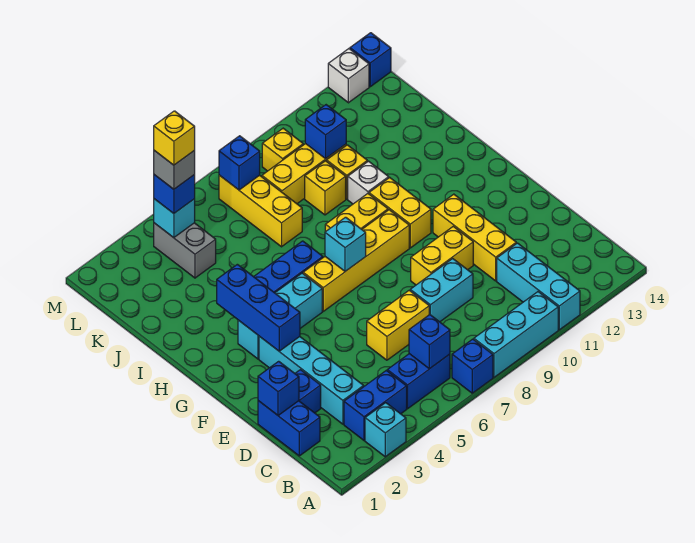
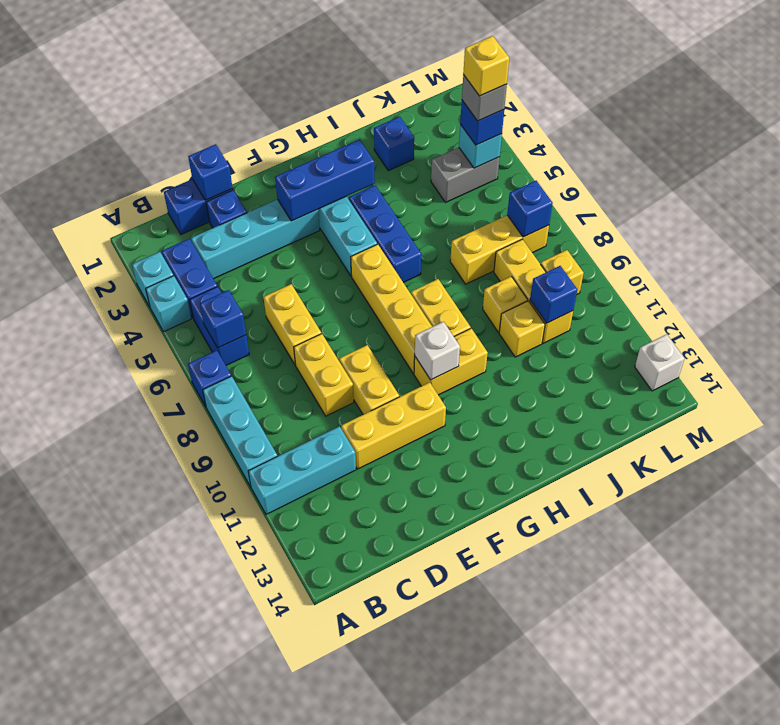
cyan 1x2 brick [410,259,473,322] -> yellow 1x2 brick [294,334,354,416]
cyan 1x1 brick [325,217,366,271] -> cyan 1x1 brick moved to [146,276,191,332]
white 1x1 brick [348,161,389,204] -> white 1x1 brick moved to [415,322,460,380]
blue 1x1 brick [350,33,391,87] -> blue 1x1 brick moved to [374,117,414,171]

